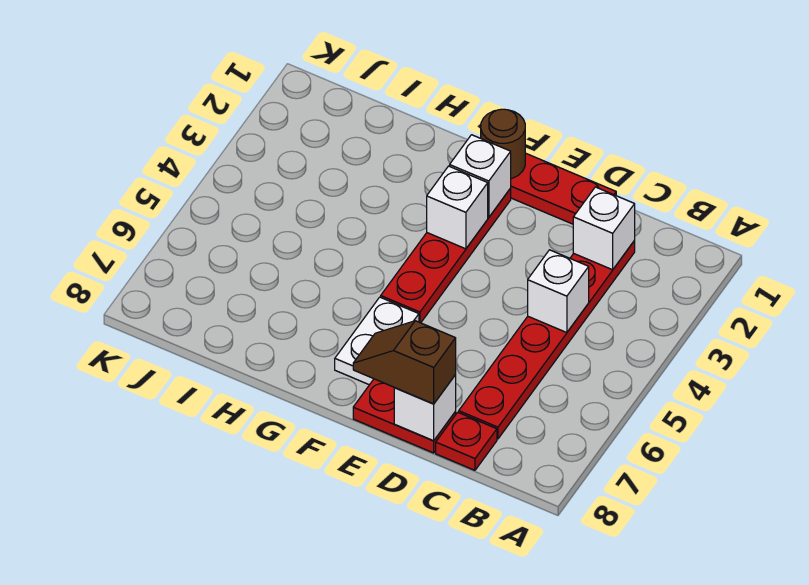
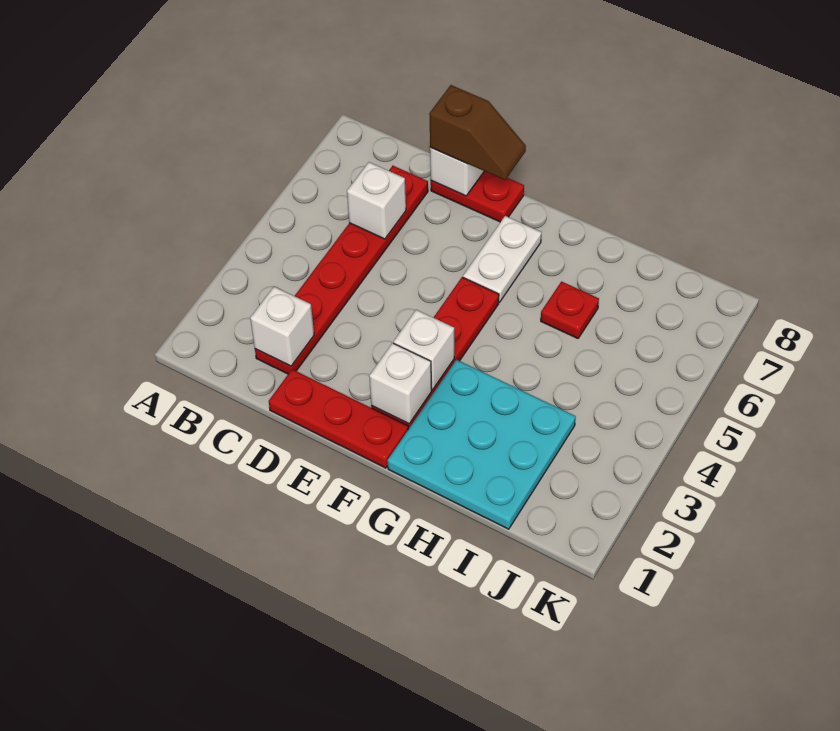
white 1x1 brick [528,250,589,333] -> white 1x1 brick moved to [347,162,406,239]
red 1x1 plate [436,412,497,470] -> red 1x1 plate moved to [541,282,599,338]
brown 1x1 round brick [481,109,525,179] -> none
none -> cyan 3x3 plate [387,360,576,529]

